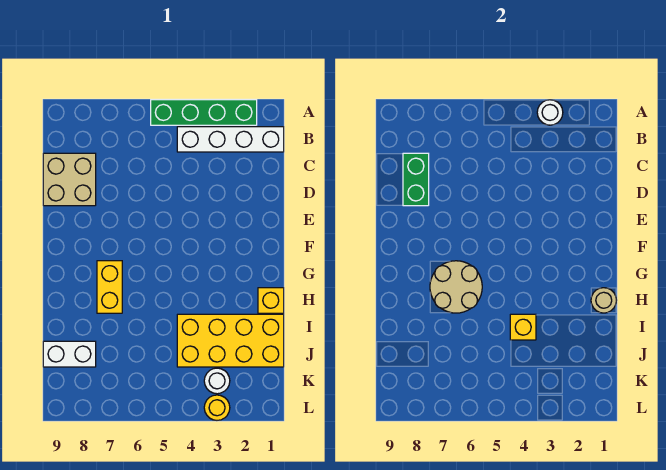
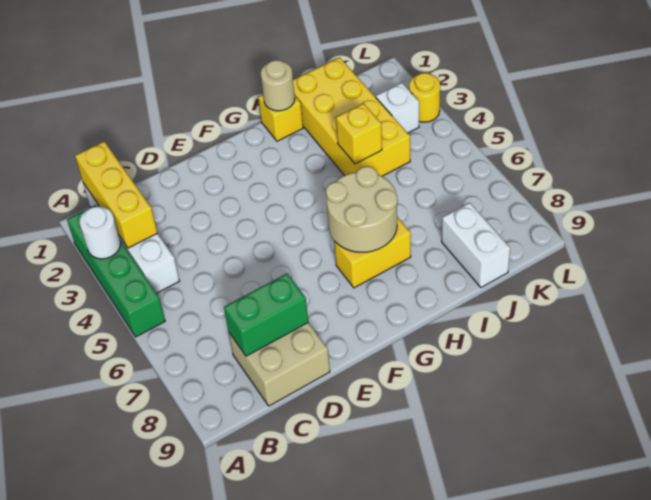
none -> yellow 1x3 brick [75,142,157,248]
white 1x1 round brick [204,368,230,394] -> white 1x1 brick [376,83,419,133]

